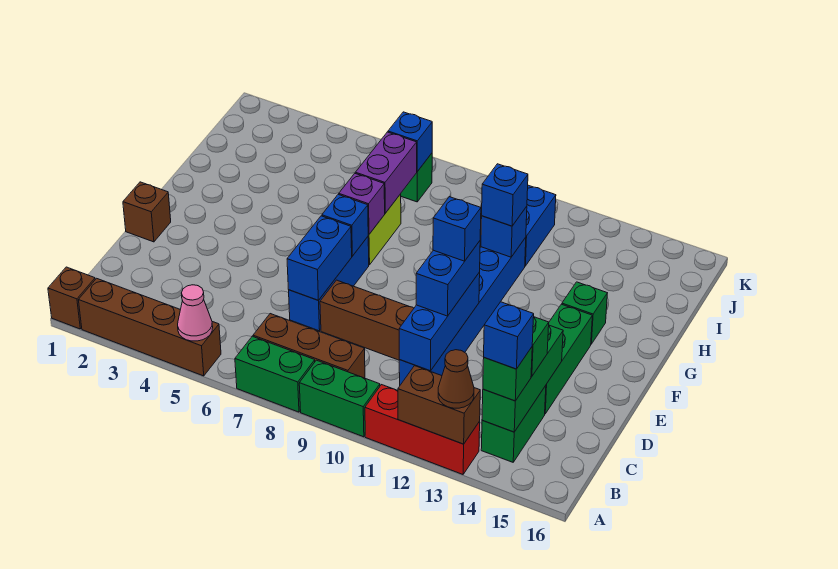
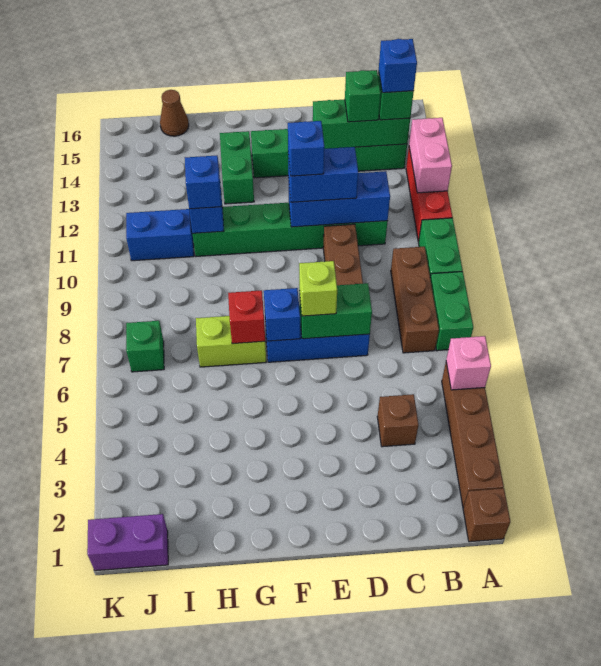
pink 1x1 cone [178,285,213,341] -> pink 1x1 brick [446,336,491,390]
brown 1x2 brick [398,366,480,444] -> pink 1x2 brick [409,118,452,193]
brown 1x1 cone [438,350,474,408] -> brown 1x1 cone moved to [160,90,189,136]
blue 1x6 brick [399,237,526,385] -> green 1x6 brick [193,203,388,256]
blue 1x2 brick [287,216,352,300] -> green 1x2 brick [299,283,372,339]
brown 1x1 brick [123,182,171,242] -> brown 1x1 brick moved to [377,394,419,447]
none -> lime 1x1 brick [299,261,337,316]
purple 1x1 brick [339,174,385,234] -> red 1x1 brick [228,290,265,344]
green 1x1 brick [562,282,607,344] -> green 1x2 brick [220,131,254,204]
purple 1x2 brick [355,132,417,213] -> purple 1x2 brick moved to [87,514,168,571]
blue 1x1 brick [388,112,432,171] -> none

